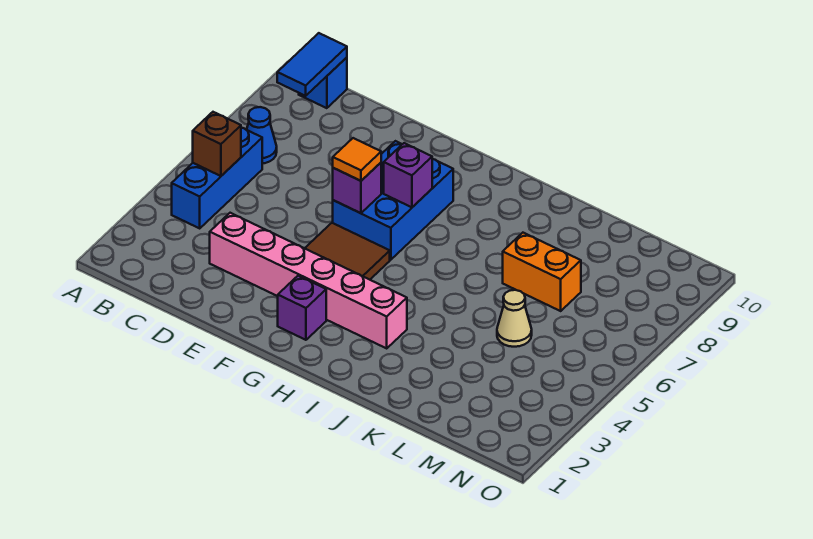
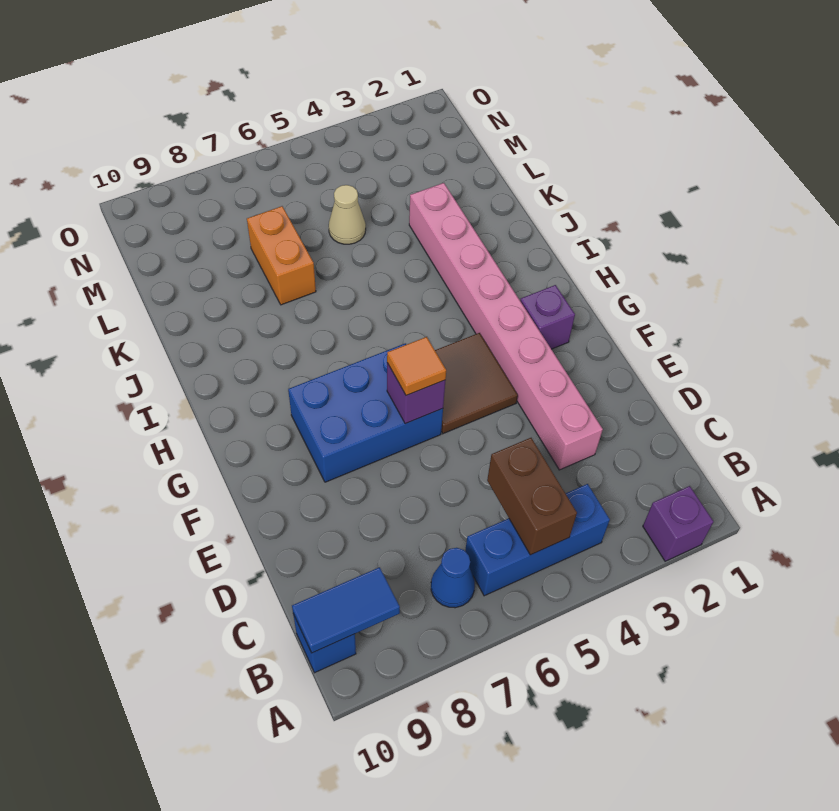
brown 1x1 brick [193,112,241,176] -> brown 1x2 brick [487,438,577,555]
pink 1x6 brick [210,213,407,348] -> pink 1x8 brick [409,183,603,470]
purple 1x1 brick [384,143,432,207] -> purple 1x1 brick moved to [643,486,714,561]

